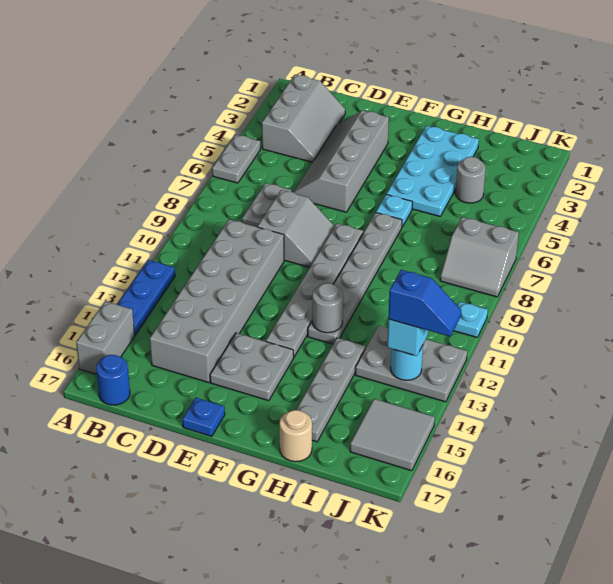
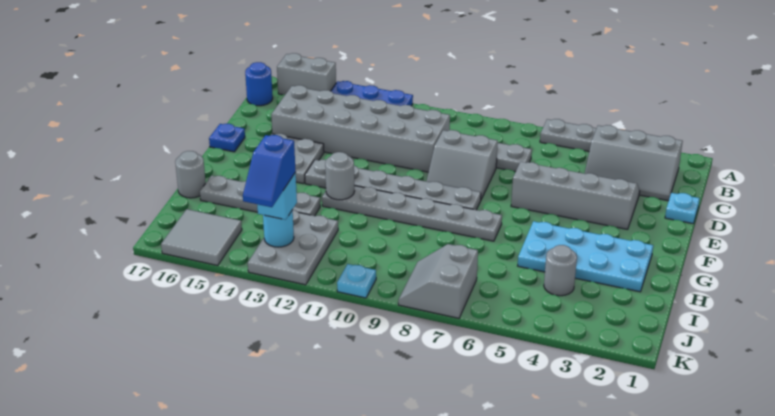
cyan 1x1 plate [376,194,412,227] -> cyan 1x1 plate moved to [665,193,700,224]
tan 1x1 round brick [280,410,312,462] -> grey 1x1 round brick [175,151,206,198]

